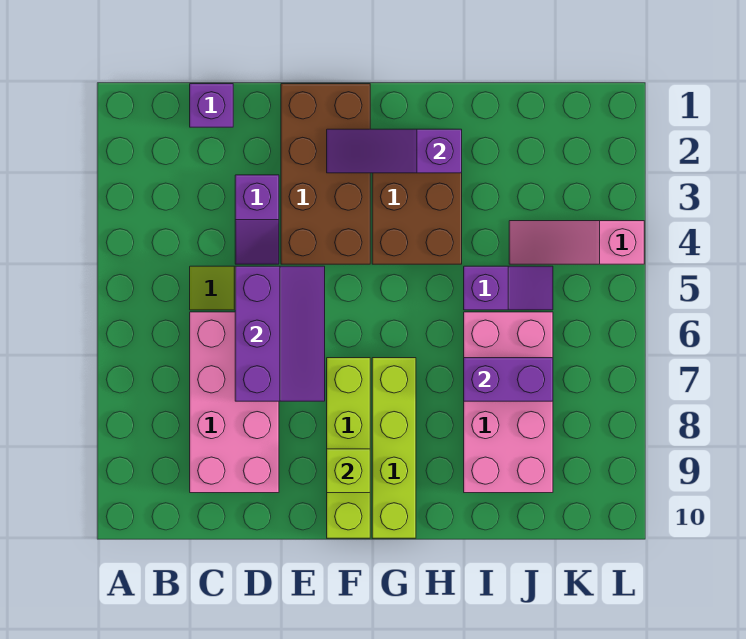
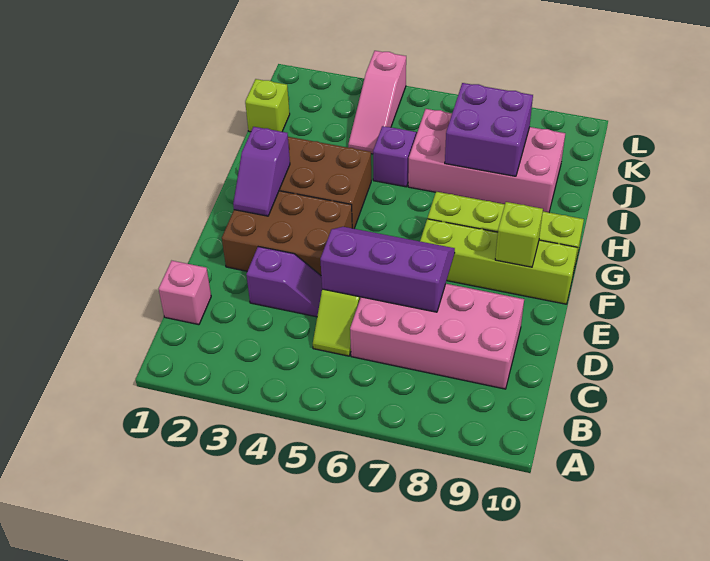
purple 1x1 brick [190,84,233,127] -> pink 1x1 brick [159,261,211,325]
brown 2x4 brick [281,84,370,264] -> brown 2x3 brick [222,191,352,275]
purple 1x3 slope [327,129,462,173] -> purple 1x2 slope [233,127,290,216]
purple 1x2 brick [464,358,553,401] -> purple 2x2 brick [445,83,533,176]
none -> lime 1x1 brick [245,79,290,132]

